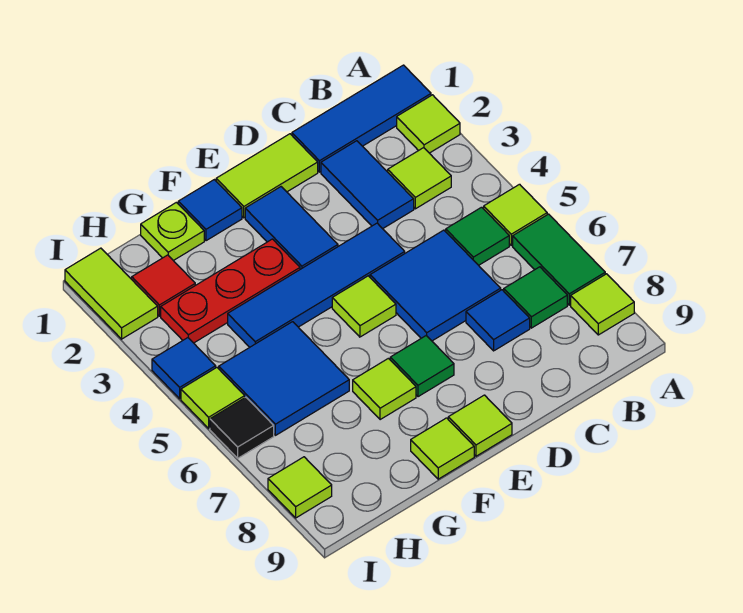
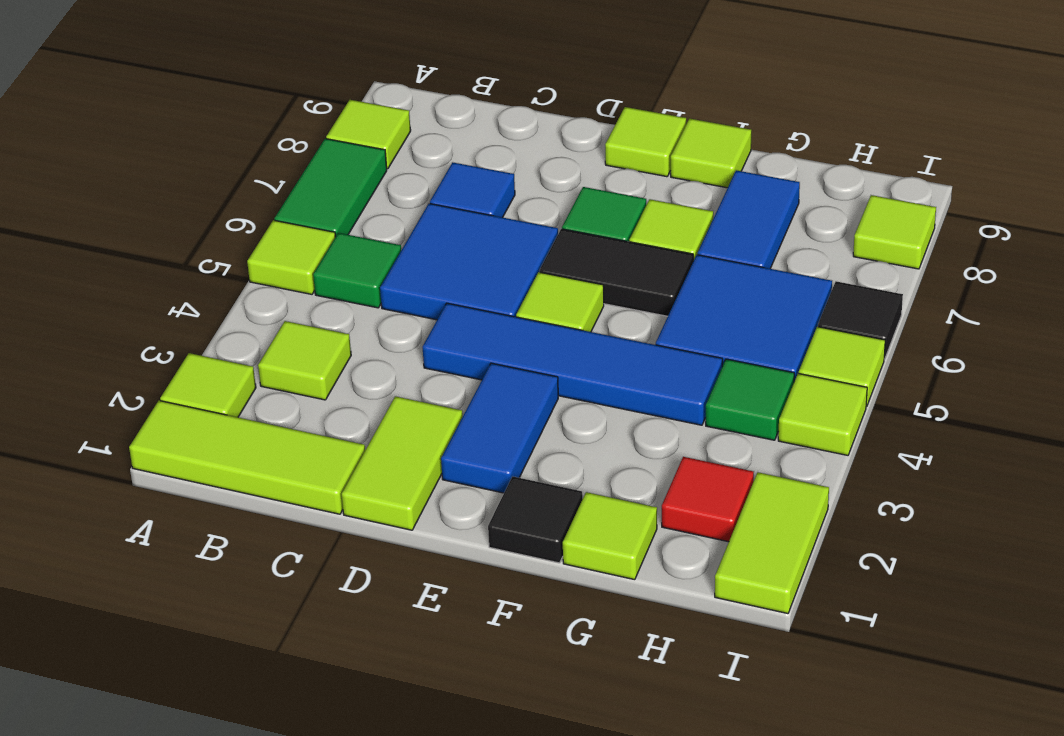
blue 1x3 tile [292,65,431,172] -> lime 1x3 tile [129,401,365,514]
green 1x1 tile [504,267,567,328] -> green 1x1 tile moved to [706,359,794,440]
blue 1x2 tile [321,141,414,229] -> blue 1x2 tile moved to [698,170,800,269]
lime 1x2 tile [216,134,318,218] -> lime 1x2 tile turned to [342,396,463,530]
none -> black 1x2 tile [540,229,693,316]
blue 1x1 tile [178,180,242,241] -> black 1x1 tile [488,476,583,563]
red 1x3 plate [161,239,300,343] -> none
lime 1x1 plate [141,202,204,261] -> lime 1x1 tile [563,492,657,580]
blue 1x1 tile [152,338,216,399] -> lime 1x1 tile [778,373,867,455]

